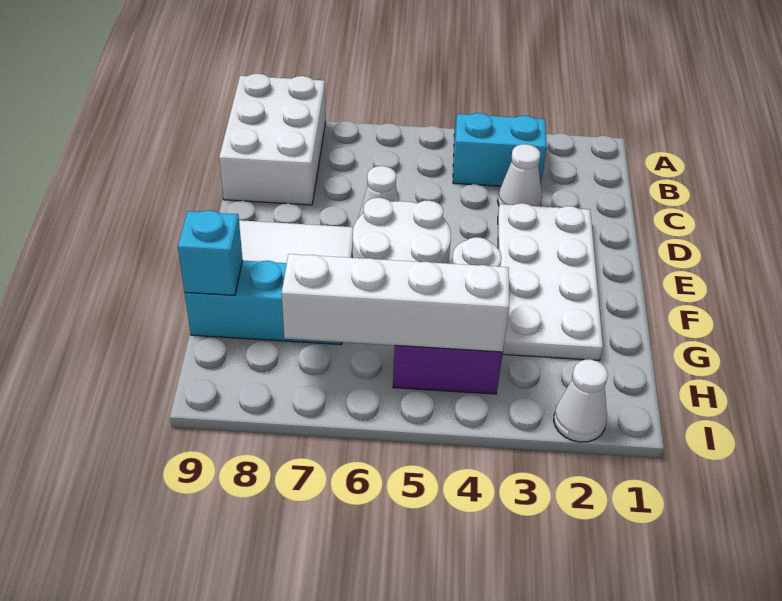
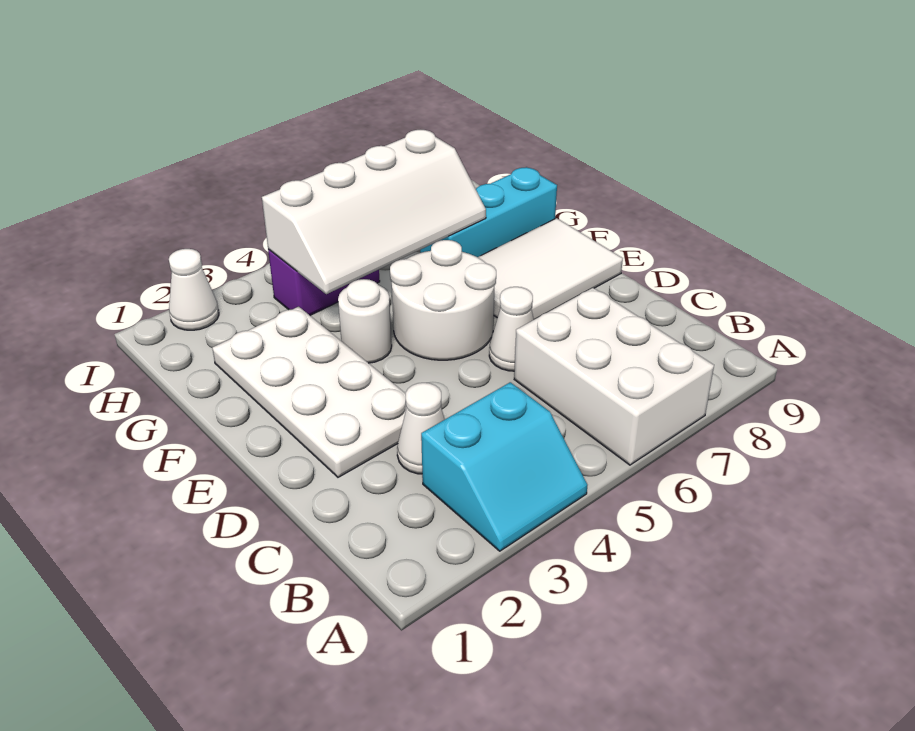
white 2x3 brick [219,74,326,205] -> white 2x3 brick moved to [514,288,714,465]
cyan 1x1 brick [178,210,243,295] -> none

